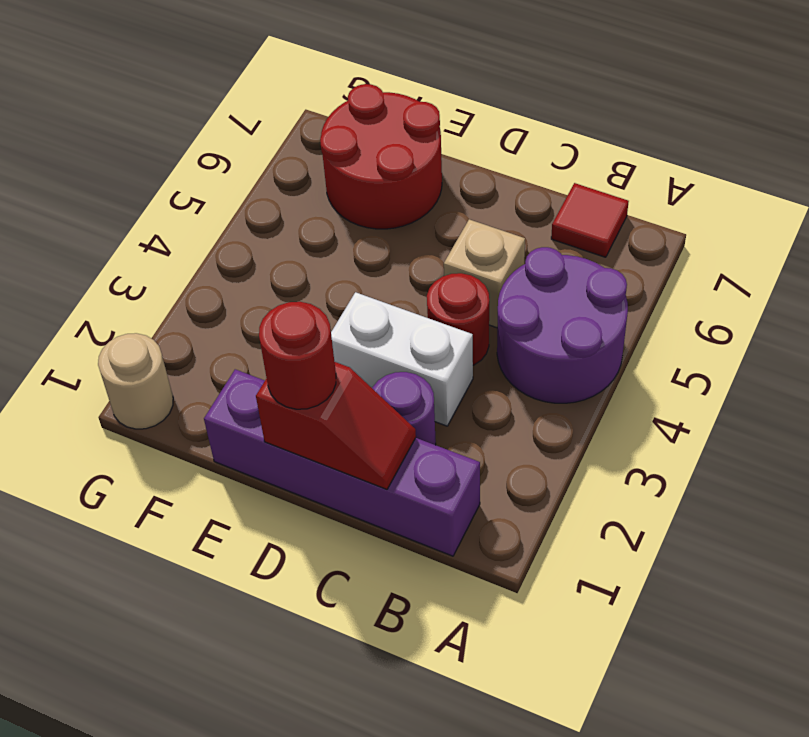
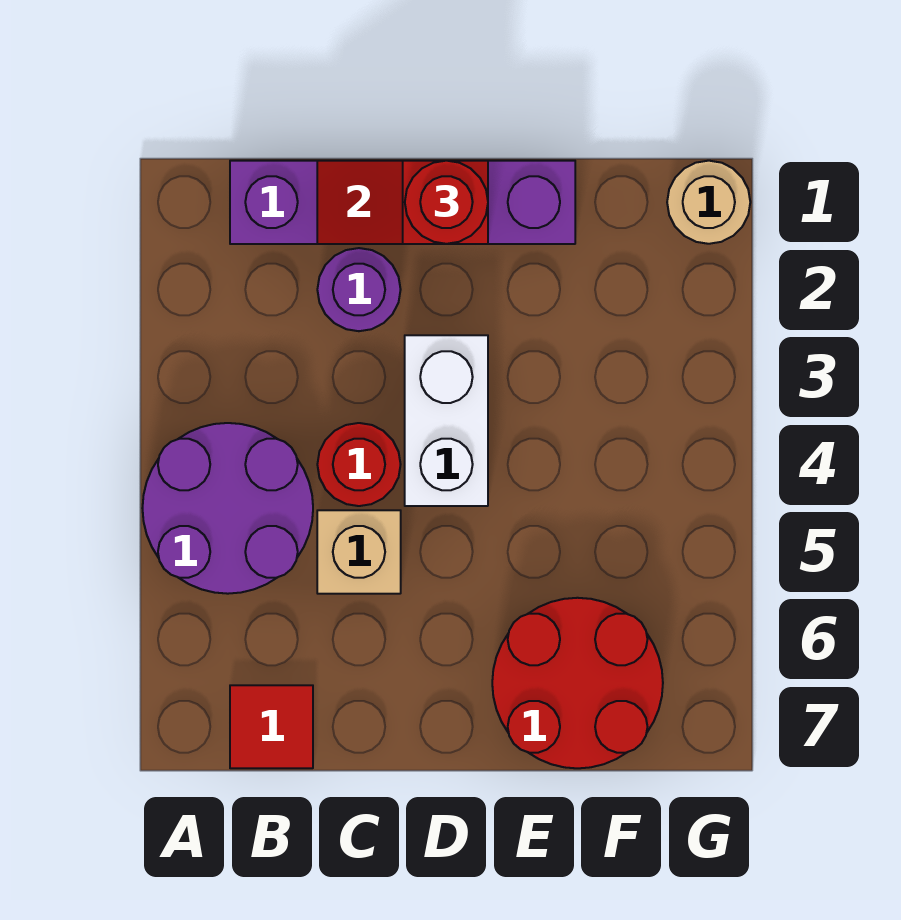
white 1x2 brick [331,292,473,426] -> white 1x2 brick turned to [405,335,488,506]

